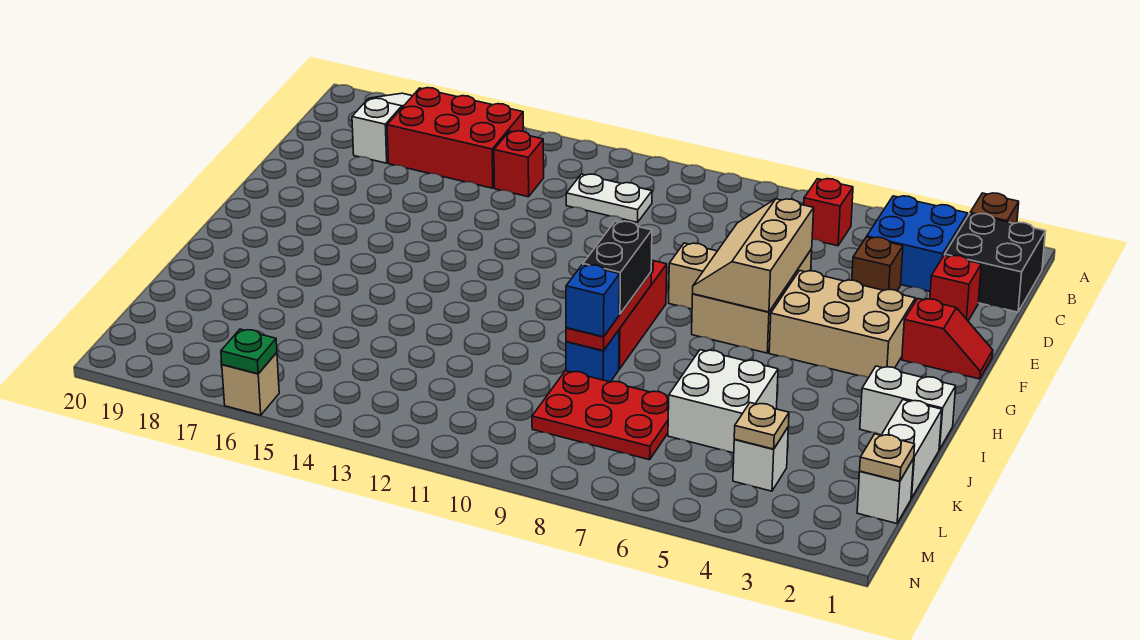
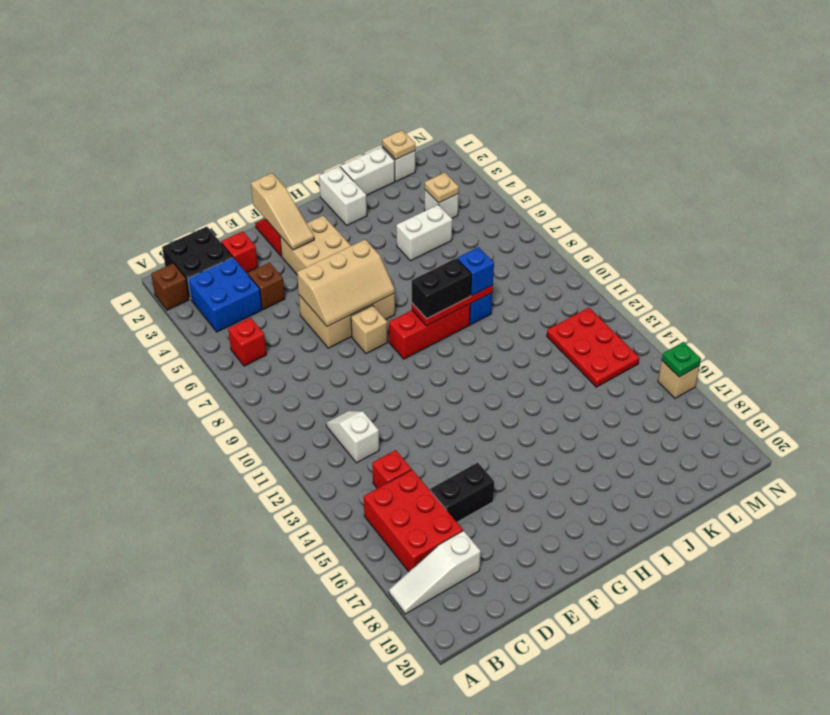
white 1x2 plate [566,174,652,222] -> white 1x2 slope [326,411,379,463]
none -> black 1x2 brick [430,463,494,522]
none -> tan 1x3 slope [251,173,314,250]
white 2x2 brick [668,350,778,453] -> white 1x2 brick [396,205,452,261]
red 2x3 plate [532,371,669,460] -> red 2x3 plate moved to [547,308,639,387]

